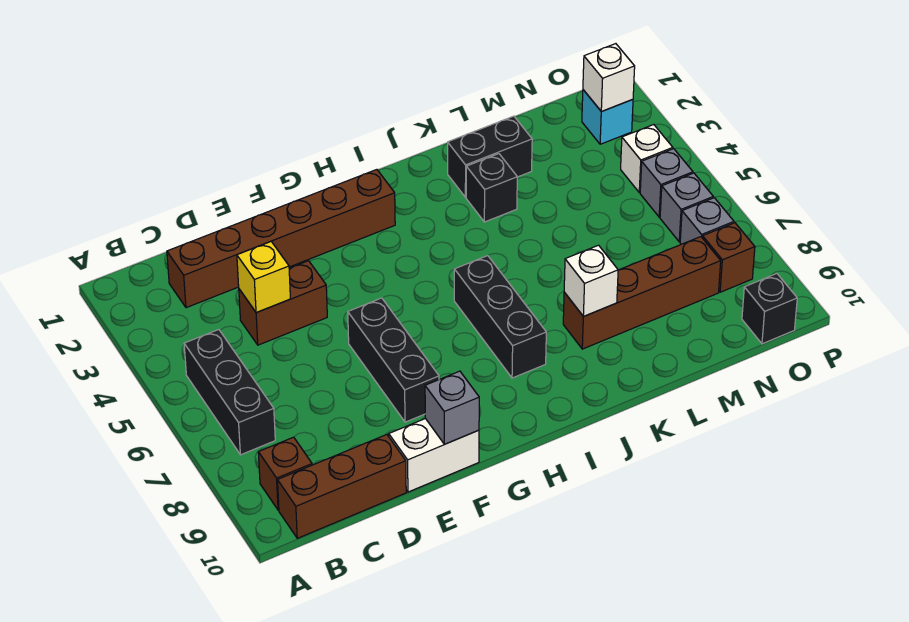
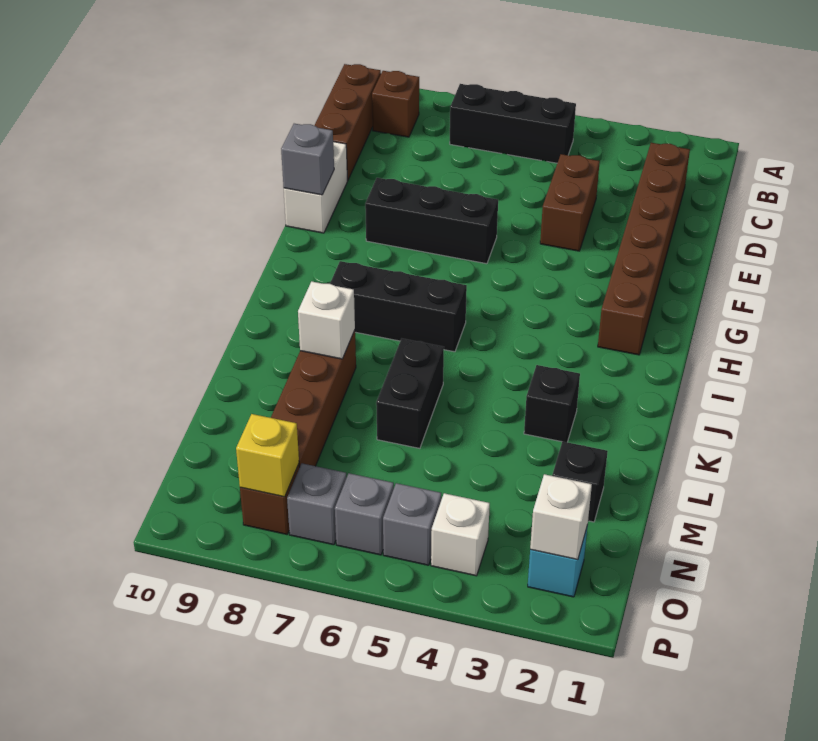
yellow 1x1 brick [237,242,290,313] -> yellow 1x1 brick moved to [236,414,299,497]
black 1x2 brick [448,116,532,197] -> black 1x2 brick moved to [376,339,444,448]
black 1x1 brick [742,274,797,344] -> black 1x1 brick moved to [552,442,608,522]

